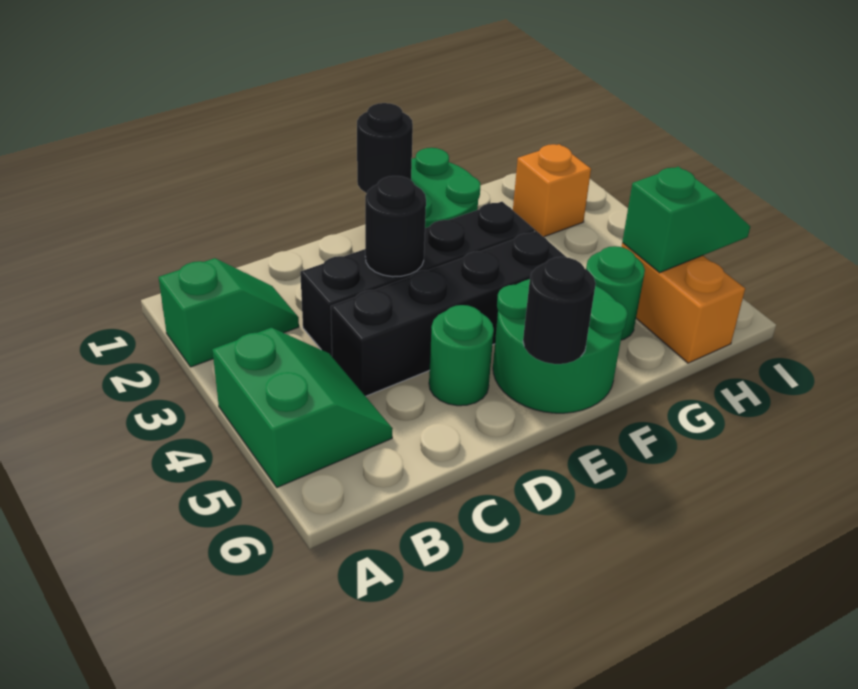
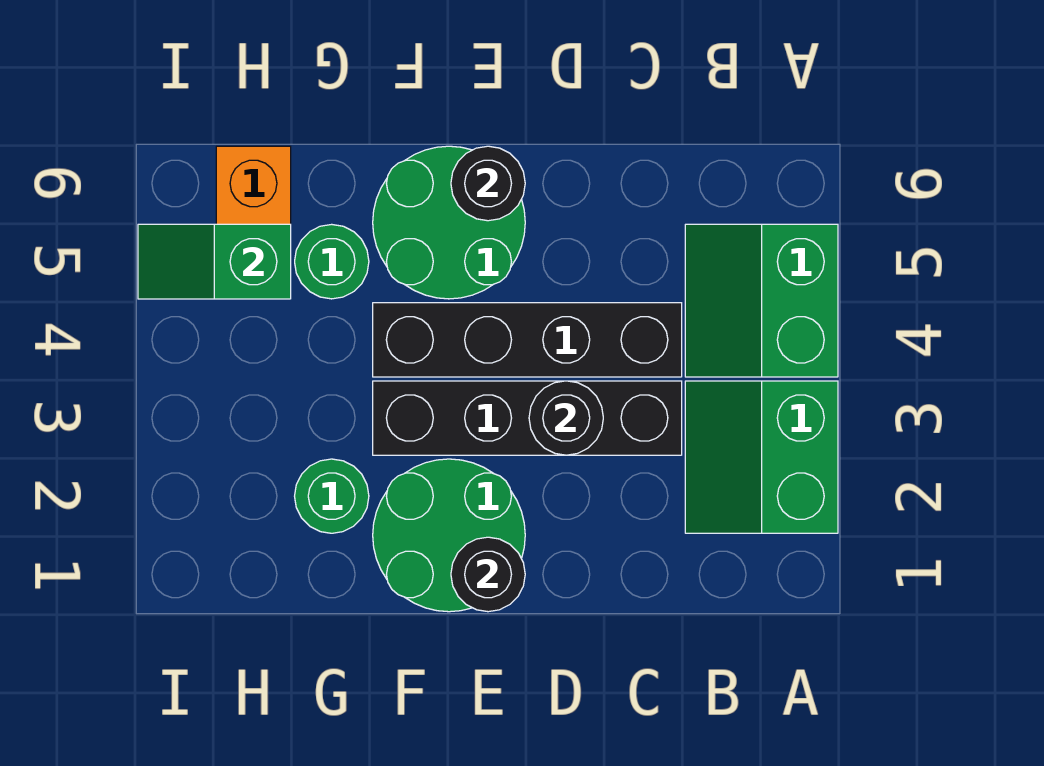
green 1x2 slope [159,258,299,367] -> green 2x2 slope [685,381,838,533]
green 1x1 round brick [429,305,494,406] -> green 1x1 round brick moved to [295,459,369,533]
orange 1x1 brick [513,144,591,237] -> none

